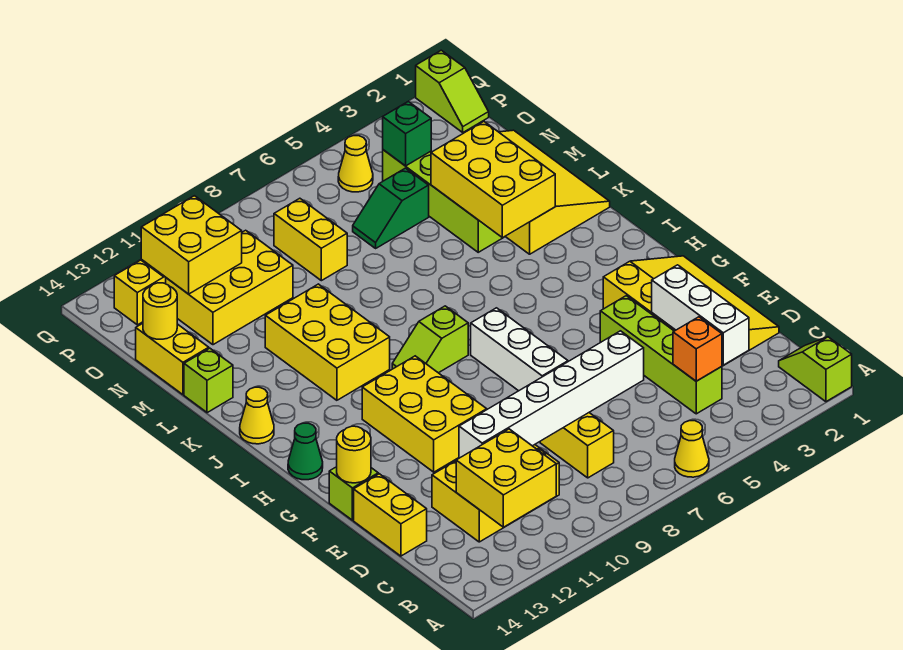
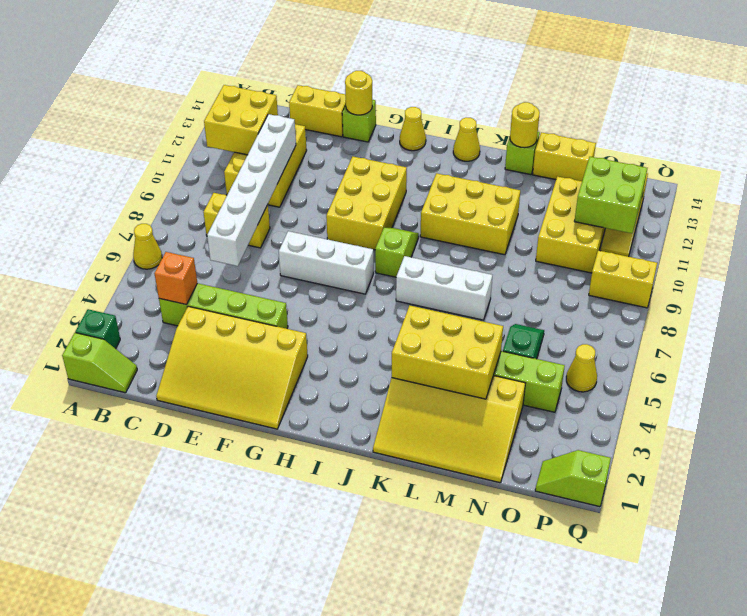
white 1x3 brick [652,265,749,365] -> white 1x3 brick moved to [396,256,492,320]
yellow 2x3 brick [362,356,487,472] -> yellow 2x3 brick turned to [326,156,407,250]
green 1x1 cone [288,423,323,480] -> yellow 1x1 cone [400,107,426,151]
yellow 1x2 brick [274,198,347,281] -> yellow 1x2 brick moved to [589,250,657,308]
yellow 1x1 round brick [143,283,177,339] -> yellow 1x1 round brick moved to [510,102,540,148]
green 1x1 brick [383,101,431,166] -> green 1x1 brick moved to [75,309,120,349]
yellow 2x2 brick [141,196,242,294] -> lime 2x2 brick [575,157,647,233]

